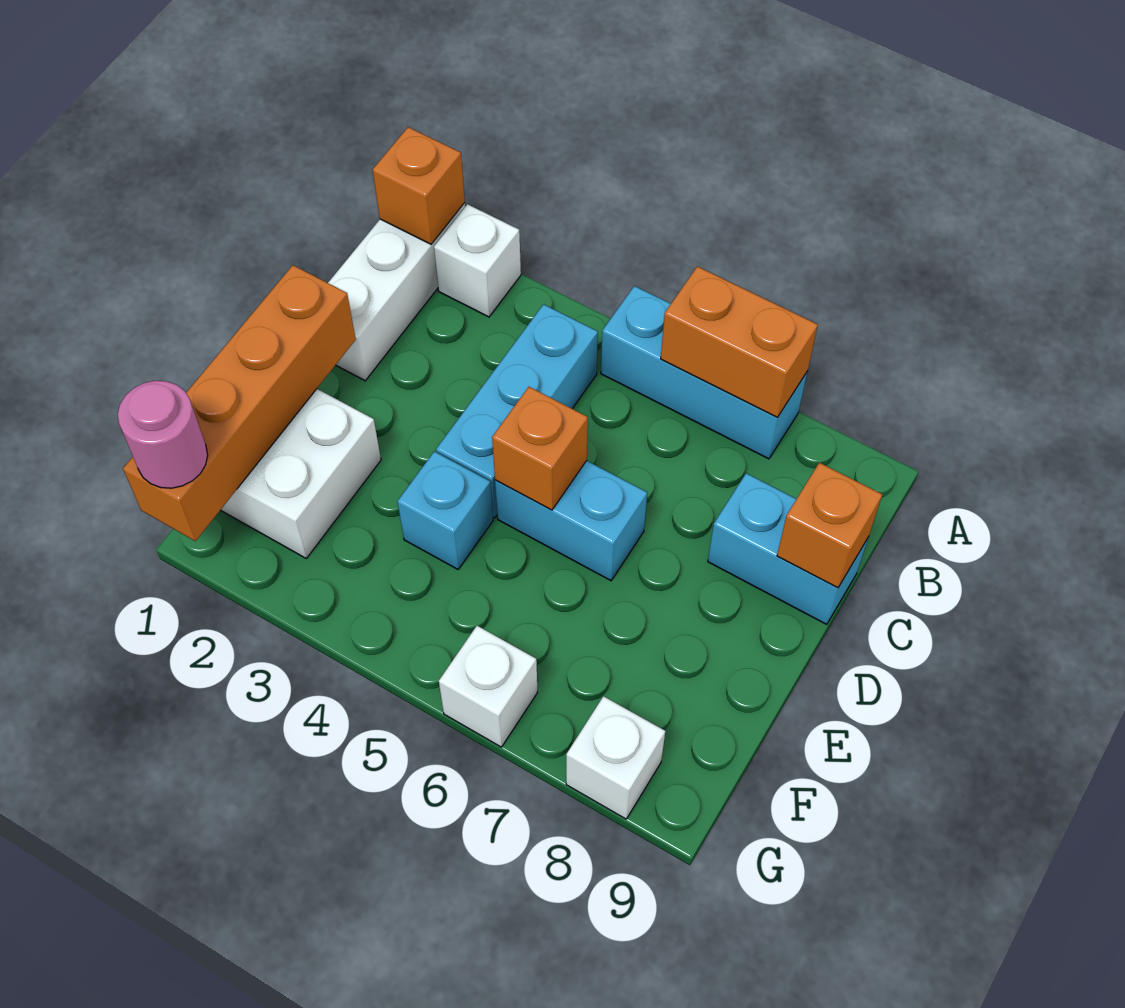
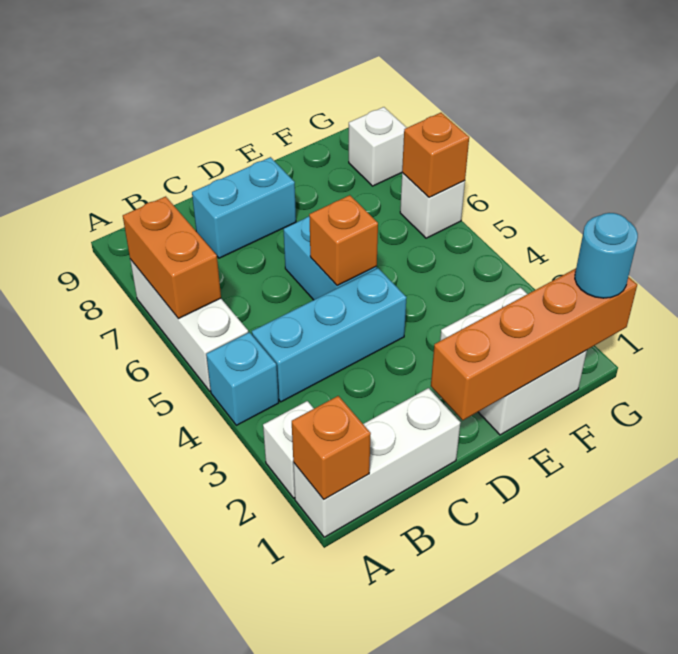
cyan 1x3 brick [601,286,807,459] -> white 1x3 brick [130,259,248,391]
cyan 1x2 brick [708,473,868,624] -> cyan 1x2 brick turned to [192,157,296,258]
orange 1x1 brick [777,463,882,588] -> orange 1x1 brick moved to [402,113,469,197]
cyan 1x1 brick [397,451,493,569] -> cyan 1x1 brick moved to [206,332,279,425]
pink 1x1 round brick [118,381,208,488] -> cyan 1x1 round brick [575,213,638,298]

